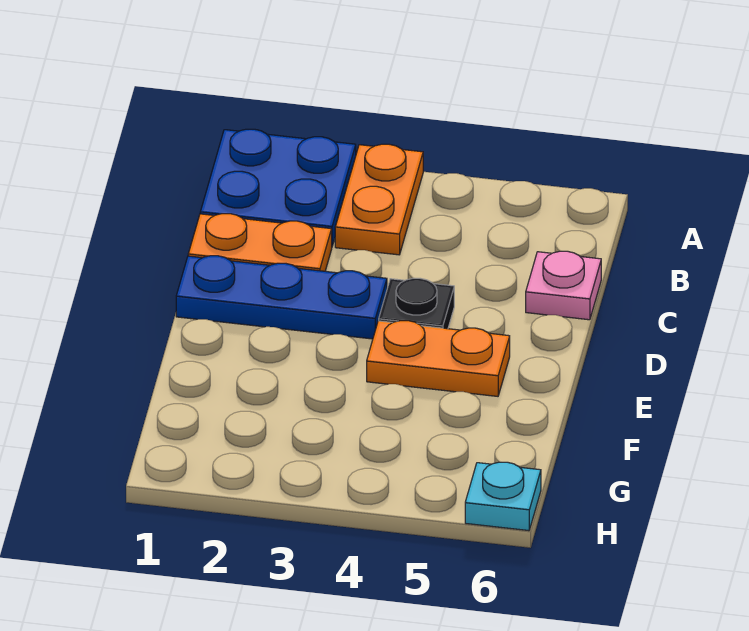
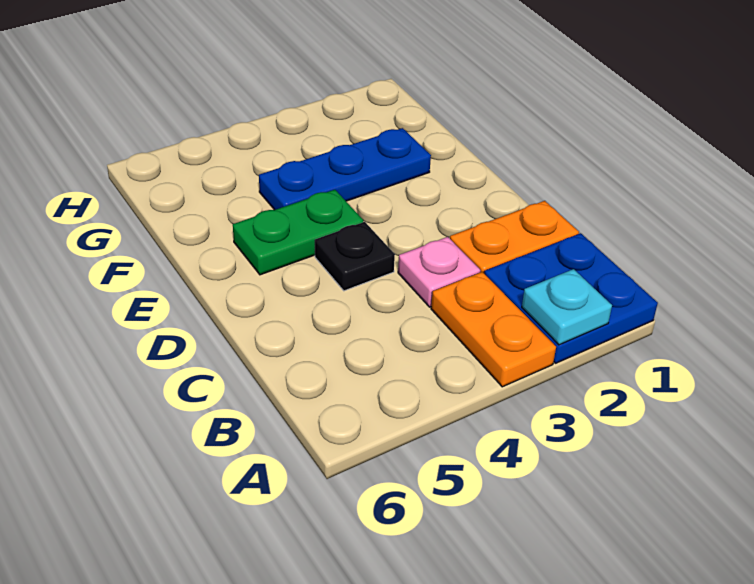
pink 1x1 plate [526,251,601,320] -> pink 1x1 plate moved to [398,237,481,307]
blue 1x3 plate [176,256,387,339] -> blue 1x3 plate moved to [259,128,431,210]
orange 1x2 plate [367,321,510,396] -> green 1x2 plate [233,190,363,275]
cyan 1x1 plate [465,462,541,531] -> cyan 1x1 plate moved to [522,269,612,345]

